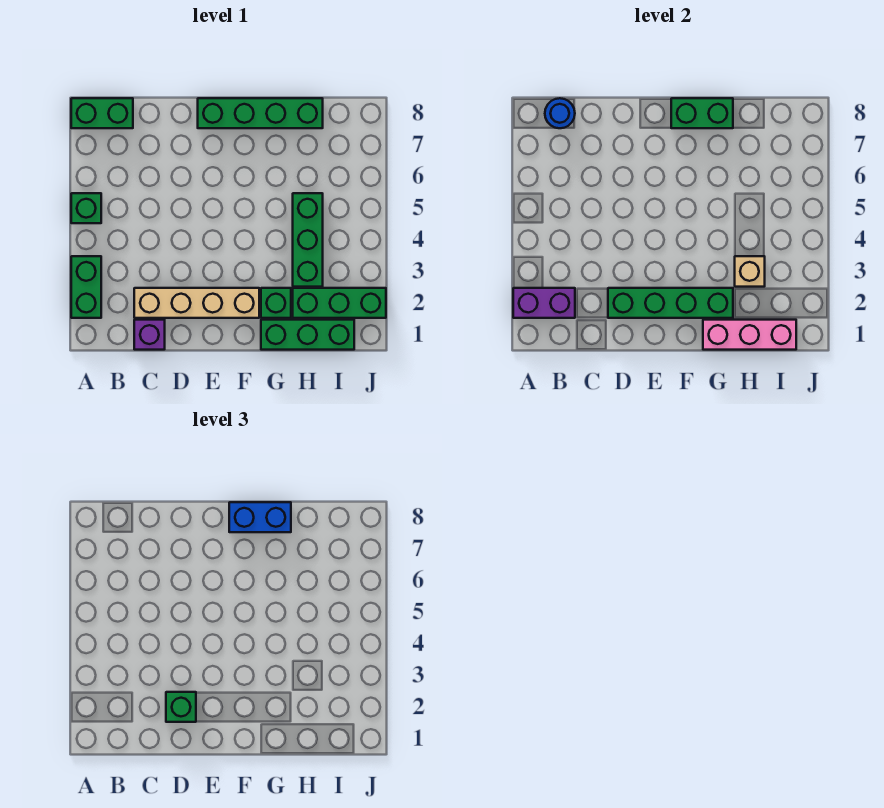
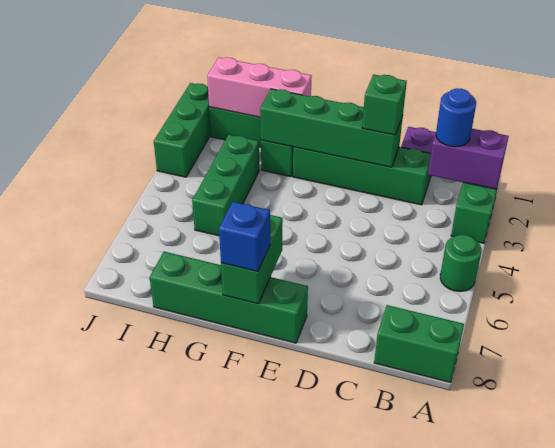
green 1x1 brick [71,193,101,223] -> green 1x1 round brick [440,235,482,292]
blue 1x1 round brick [545,98,575,128] -> blue 1x1 round brick moved to [436,88,476,147]
tan 1x4 brick [134,288,259,318] -> green 1x4 brick [293,147,431,205]
green 1x2 brick [671,98,733,128] -> green 1x2 brick turned to [221,215,283,304]
blue 1x2 brick [229,502,291,532] -> blue 1x1 brick [219,202,270,272]
green 1x3 brick [293,288,386,318] -> green 1x3 brick turned to [154,83,211,177]
tan 1x1 brick [735,256,765,287] -> none

